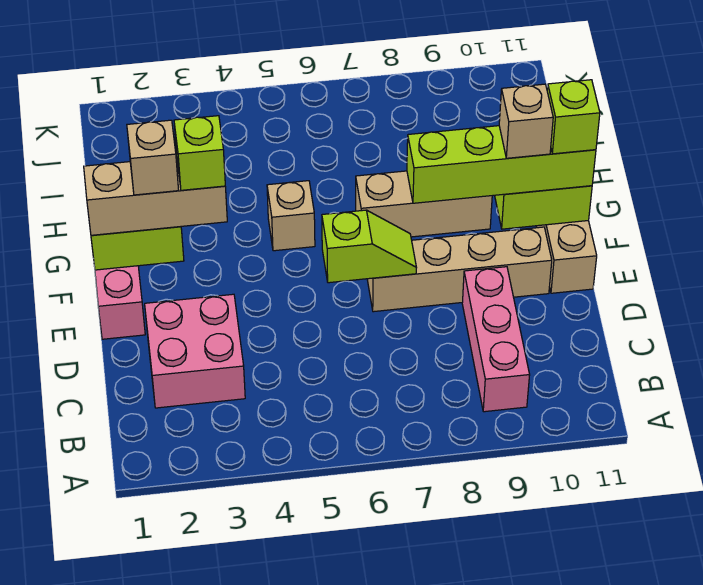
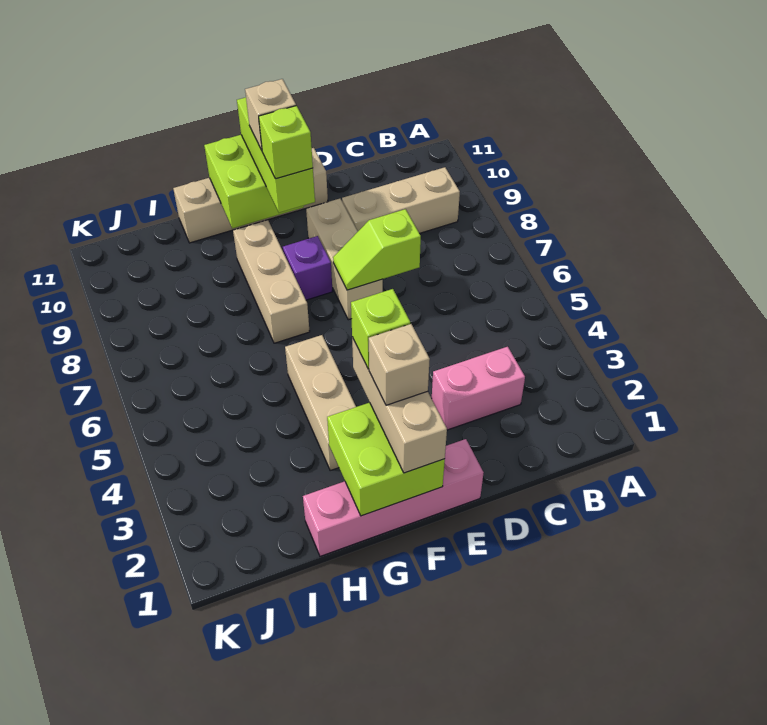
pink 1x3 brick [462,267,530,412] -> tan 1x3 brick [342,167,460,233]
pink 2x2 brick [145,294,245,408] -> pink 1x2 brick [432,347,525,430]
lime 1x2 slope [322,210,417,283] -> lime 1x2 slope turned to [333,209,421,290]
tan 1x4 brick [367,227,552,312] -> tan 1x3 brick [306,199,383,320]
none -> purple 1x1 brick [283,236,333,300]
lime 1x4 brick [407,126,596,203] -> lime 1x3 brick [237,97,315,213]
lime 1x1 brick [547,80,600,154] -> lime 1x1 brick moved to [259,106,313,179]
tan 1x1 brick [267,181,315,251] -> tan 1x3 brick [285,335,356,470]

